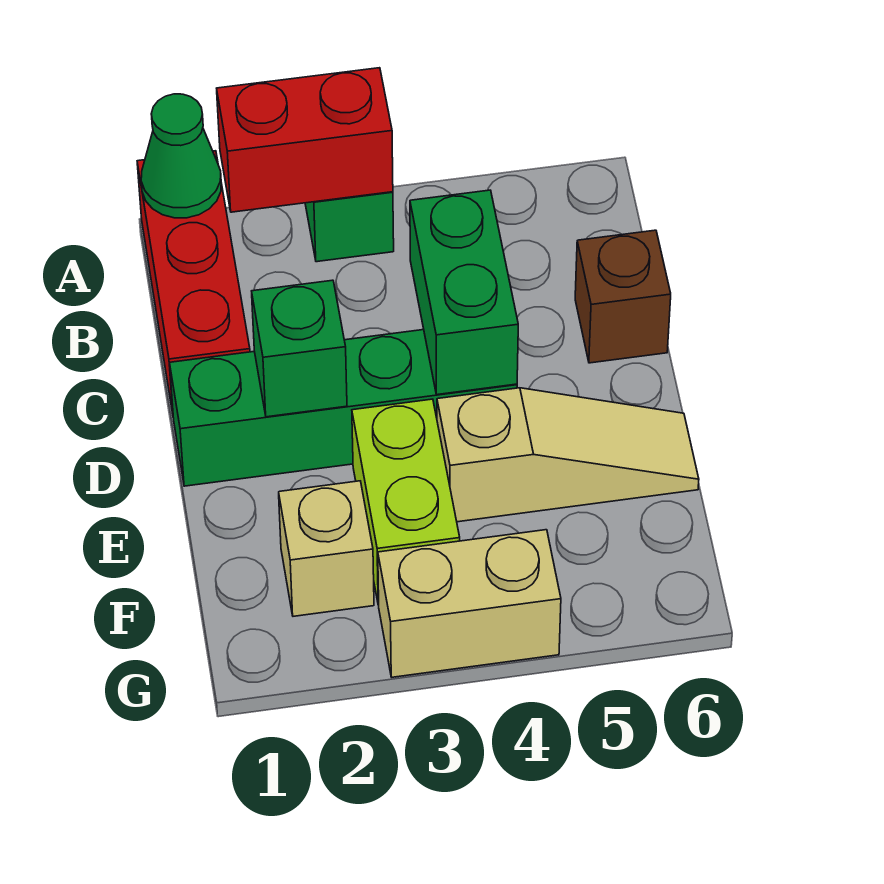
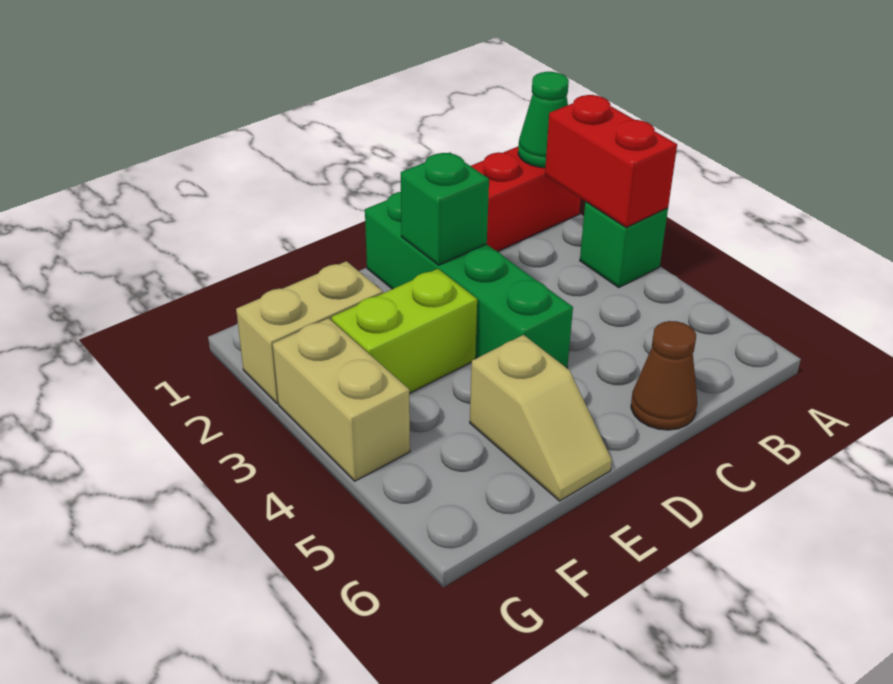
green 1x2 brick [410,190,518,395] -> none
brown 1x1 brick [575,230,671,363] -> brown 1x1 cone [631,321,697,430]
tan 1x3 slope [437,388,699,522] -> tan 1x2 slope [470,335,612,501]
tan 1x1 brick [279,481,374,616] -> tan 1x2 brick [236,261,383,404]

